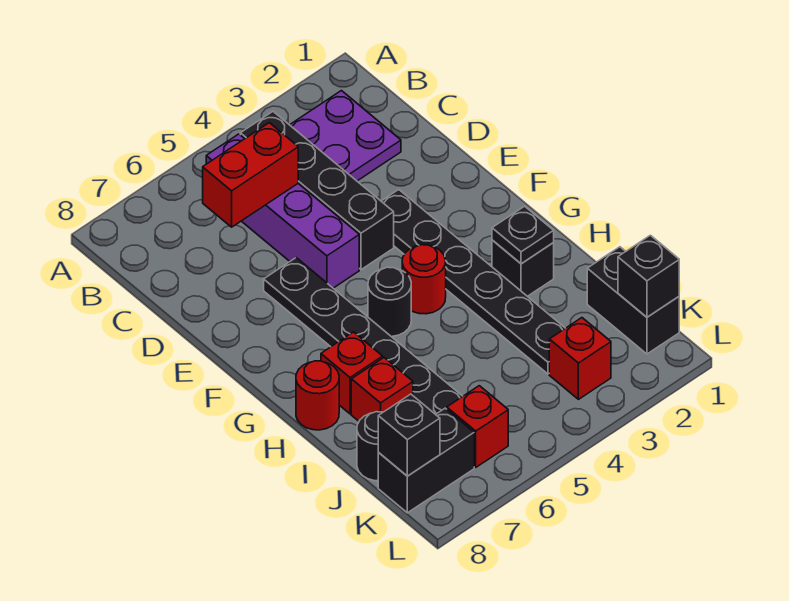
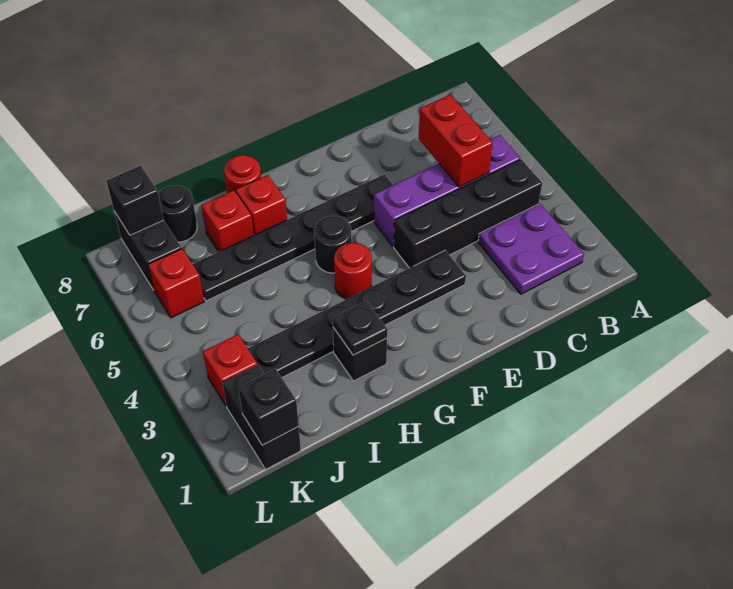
black 1x2 brick [587,247,679,354] -> black 1x2 brick turned to [222,365,301,469]

